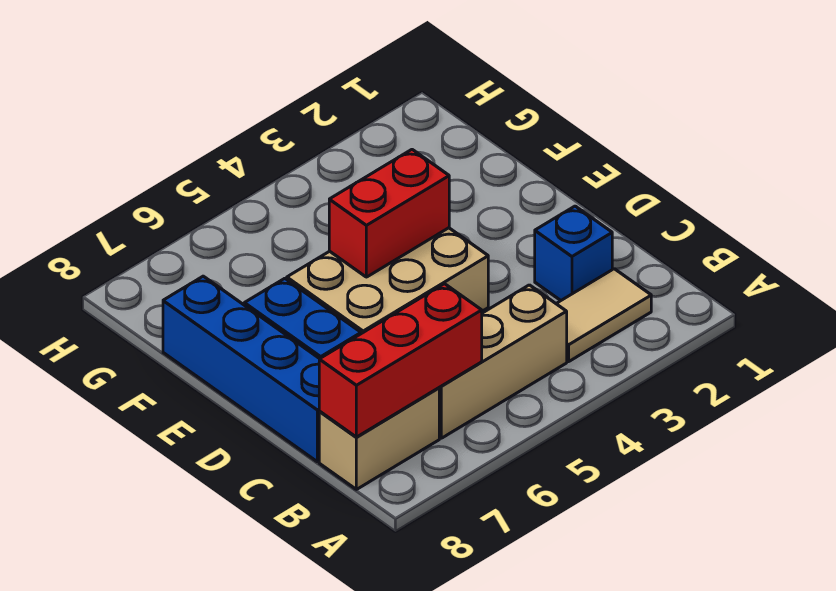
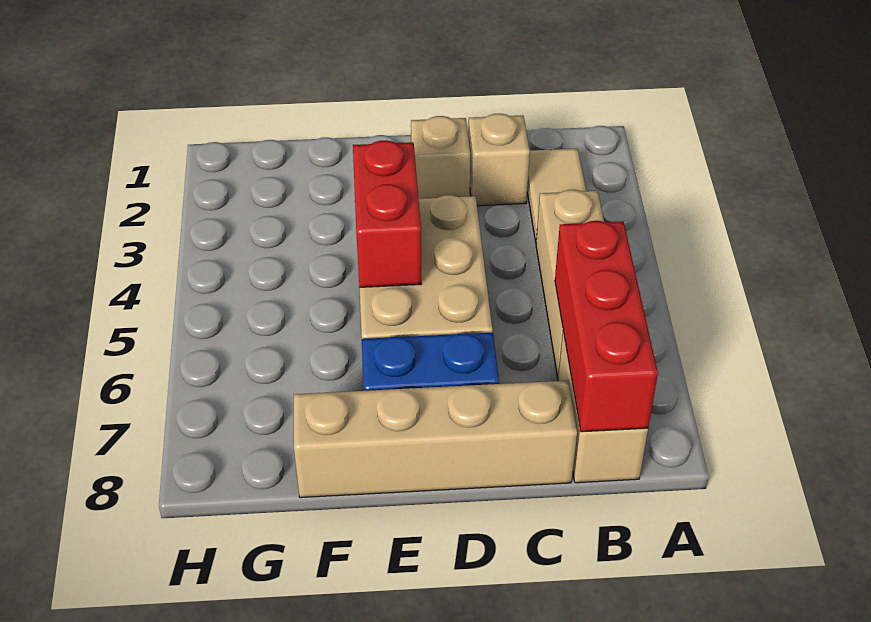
blue 1x1 brick [535,206,612,300] -> tan 1x1 brick [468,114,530,206]
blue 1x4 brick [163,276,320,462] -> tan 1x4 brick [294,380,577,498]
none -> tan 1x1 brick [411,116,470,199]

